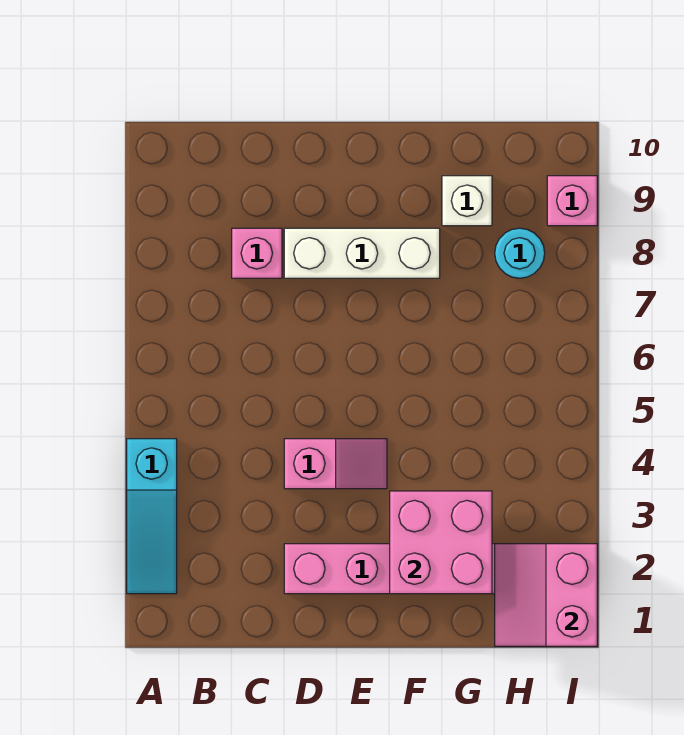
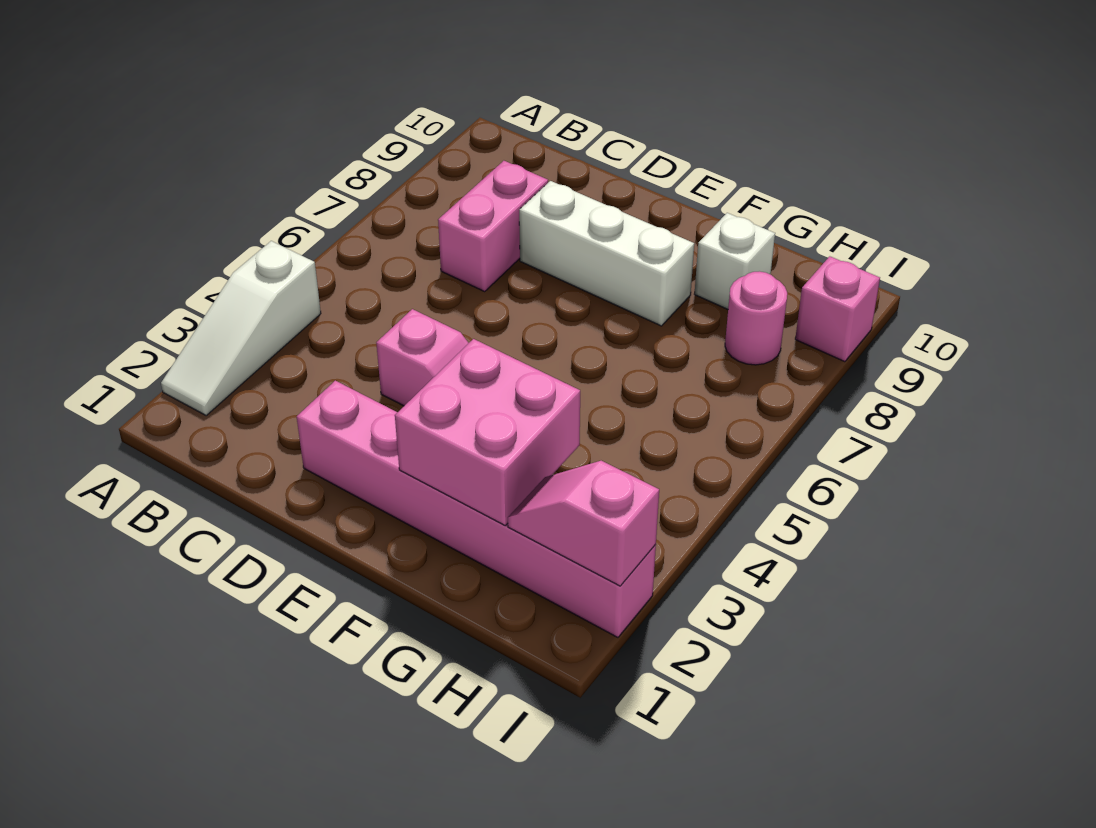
cyan 1x3 slope [127,439,177,594] -> white 1x3 slope [161,241,321,415]
pink 1x1 brick [232,228,282,278] -> pink 1x2 brick [438,161,548,291]
pink 2x2 slope [495,544,597,646] -> pink 1x2 slope [508,461,659,586]
cyan 1x1 round brick [495,228,545,278] -> pink 1x1 round brick [725,271,787,365]

